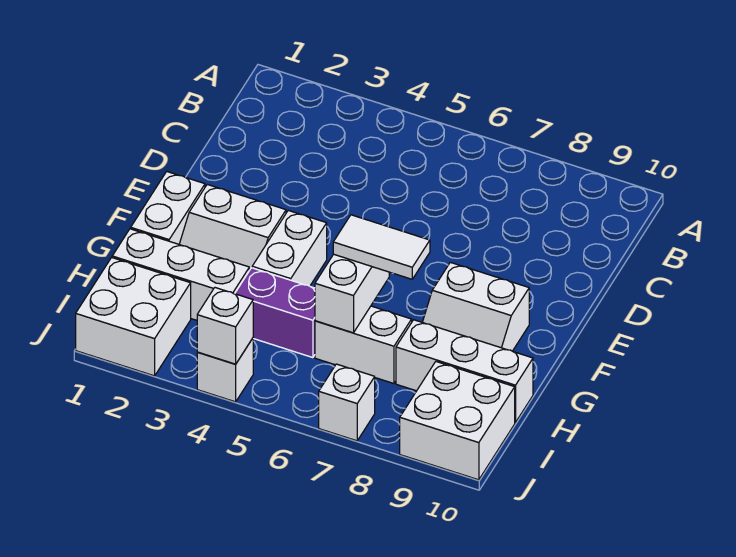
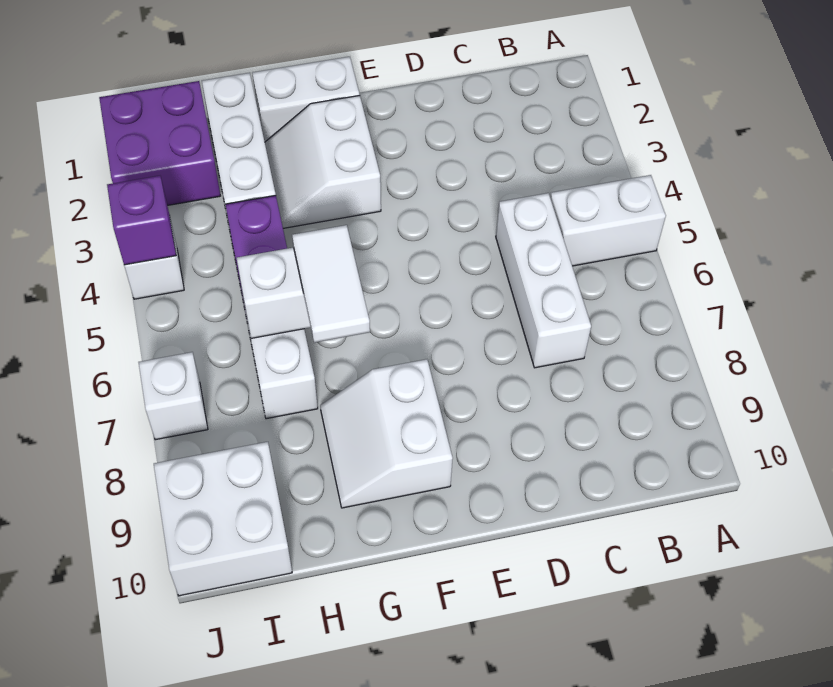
white 1x2 brick [252,210,327,286] -> white 1x2 brick moved to [550,175,666,266]
white 1x3 brick [396,320,533,423] -> white 1x3 brick moved to [496,193,591,368]
white 2x2 brick [76,258,191,376] -> purple 2x2 brick [99,81,220,205]
white 1x1 brick [197,288,253,364] -> purple 1x1 brick [107,176,176,265]

